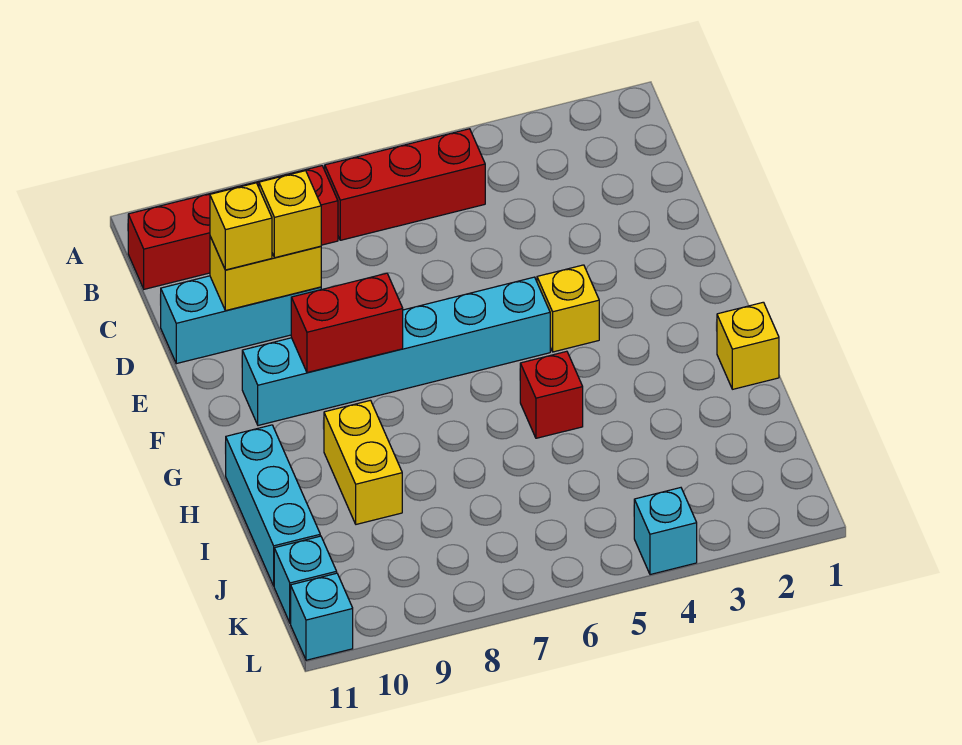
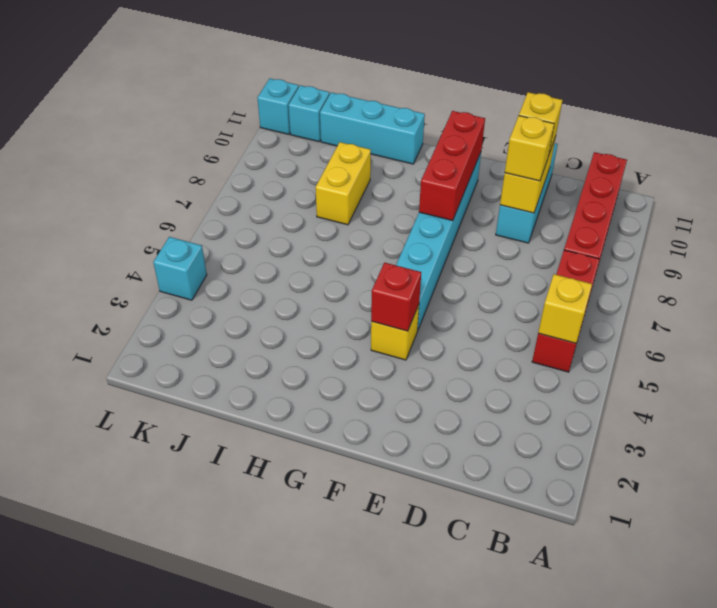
red 1x2 brick [291,273,403,373] -> red 1x3 brick [419,111,485,221]
yellow 1x1 brick [717,302,779,389] -> yellow 1x1 brick moved to [538,274,592,343]
red 1x1 brick [520,351,583,438] -> red 1x1 brick moved to [371,263,421,331]
yellow 1x2 brick [324,400,402,524] -> yellow 1x2 brick turned to [315,142,371,225]

